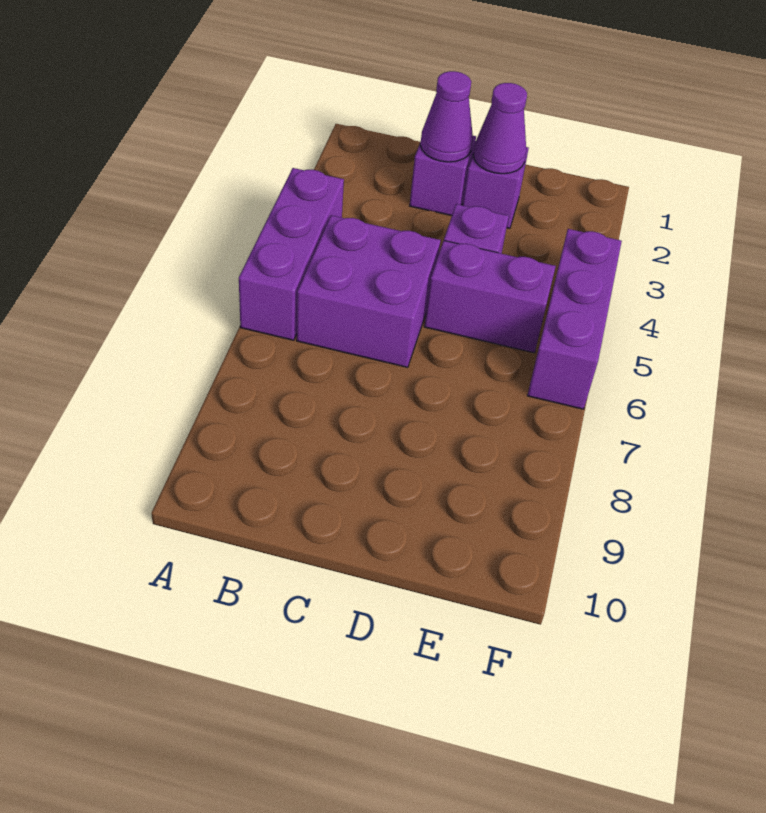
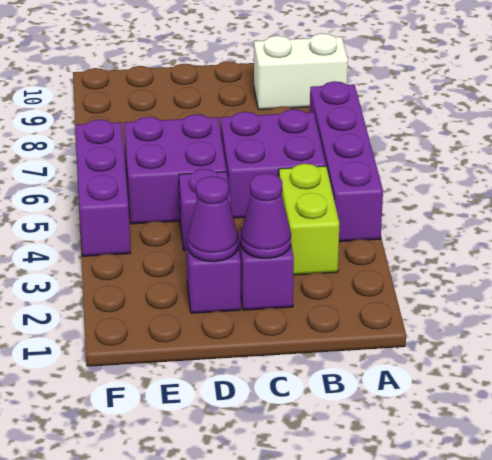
purple 1x3 brick [239,168,344,340] -> purple 1x4 brick [310,81,383,242]
none -> white 1x2 brick [254,33,348,110]
none -> lime 1x2 brick [279,164,339,275]
purple 1x2 brick [424,241,556,353] -> purple 2x2 brick [124,114,226,224]

